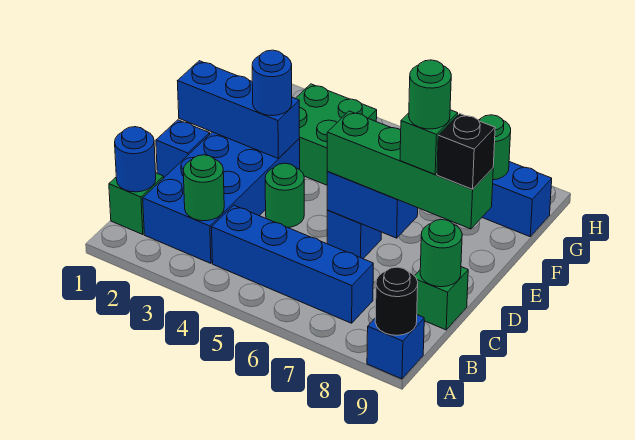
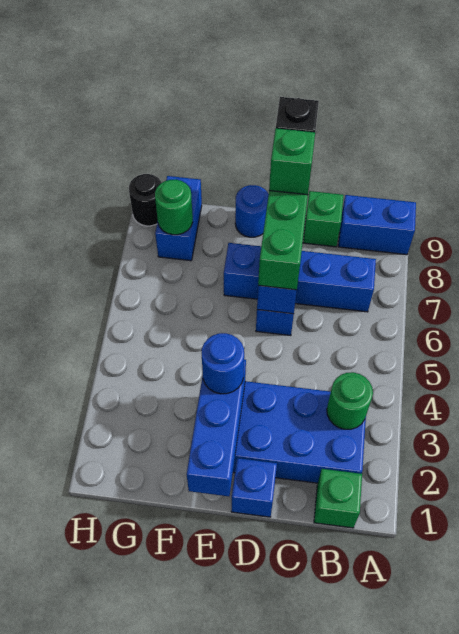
blue 1x1 brick [367,315,424,379] -> blue 1x2 brick [338,195,416,255]
black 1x1 round brick [375,267,418,335] -> black 1x1 round brick moved to [129,174,162,226]
blue 1x1 round brick [115,127,156,192] -> blue 1x1 round brick moved to [235,185,269,237]
blue 1x4 brick [212,205,373,323] -> blue 1x4 brick turned to [224,243,376,312]
green 1x1 round brick [420,220,462,287] -> none
green 1x1 round brick [265,163,304,227] -> none
green 1x1 round brick [409,60,451,129] -> none
green 2x2 brick [295,84,377,185] -> none

